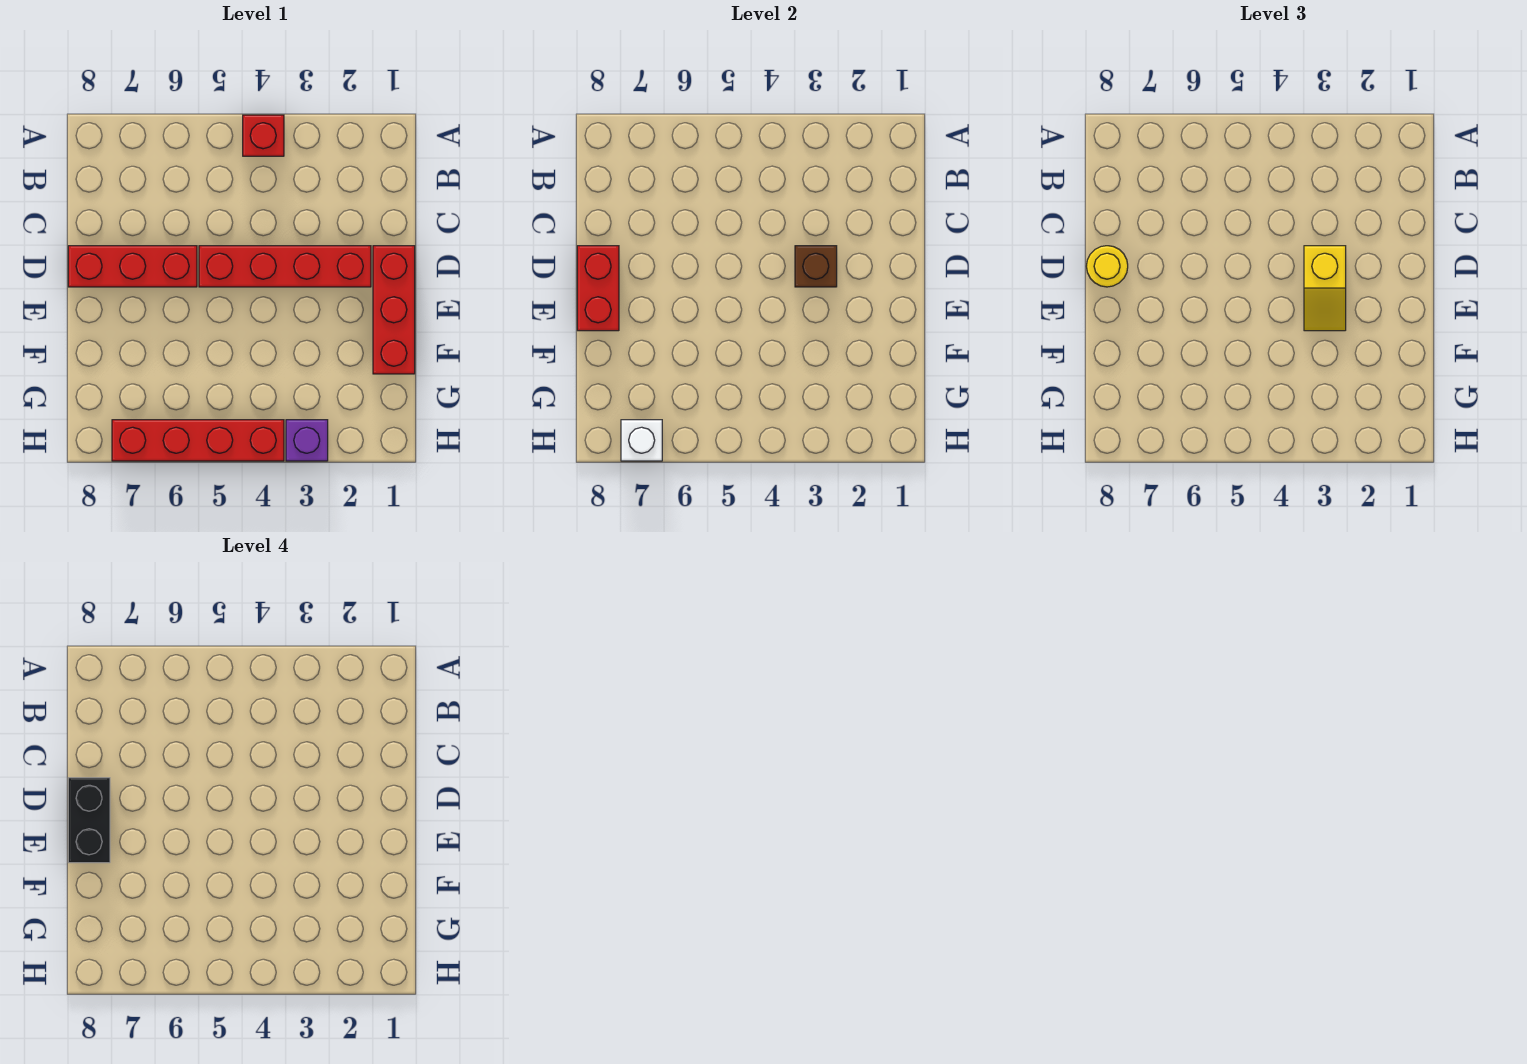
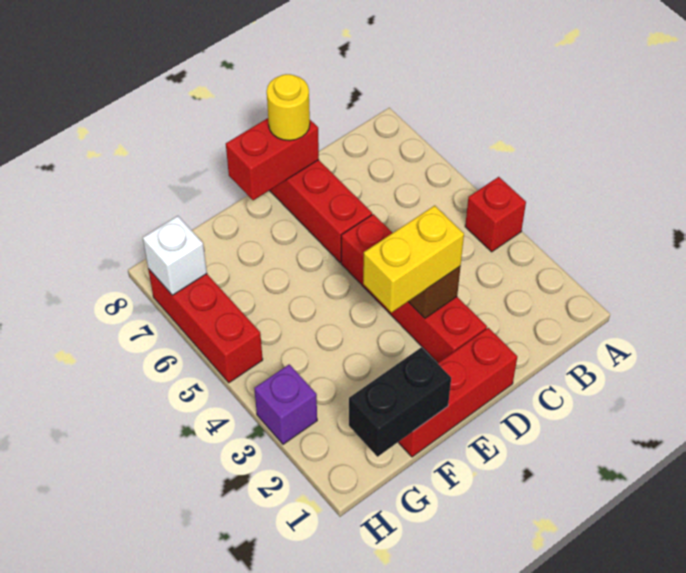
yellow 1x2 slope [1304,246,1346,331] -> yellow 1x2 brick [363,206,464,313]
black 1x2 brick [68,778,110,863] -> black 1x2 brick moved to [349,347,451,457]
red 1x4 brick [112,420,284,461] -> red 1x3 brick [148,269,263,383]

